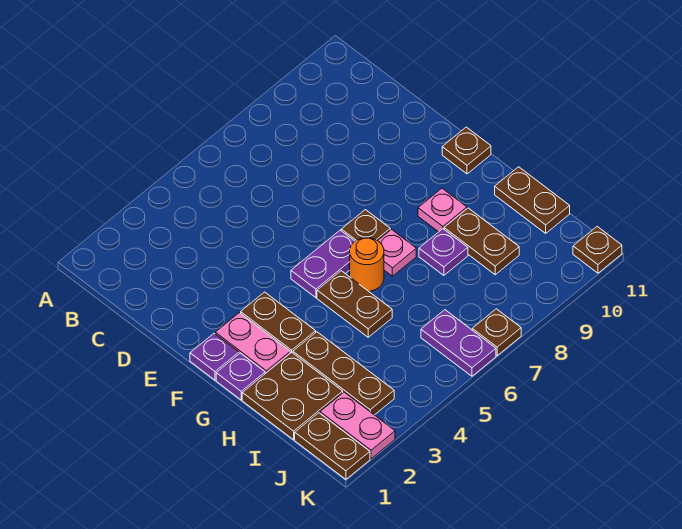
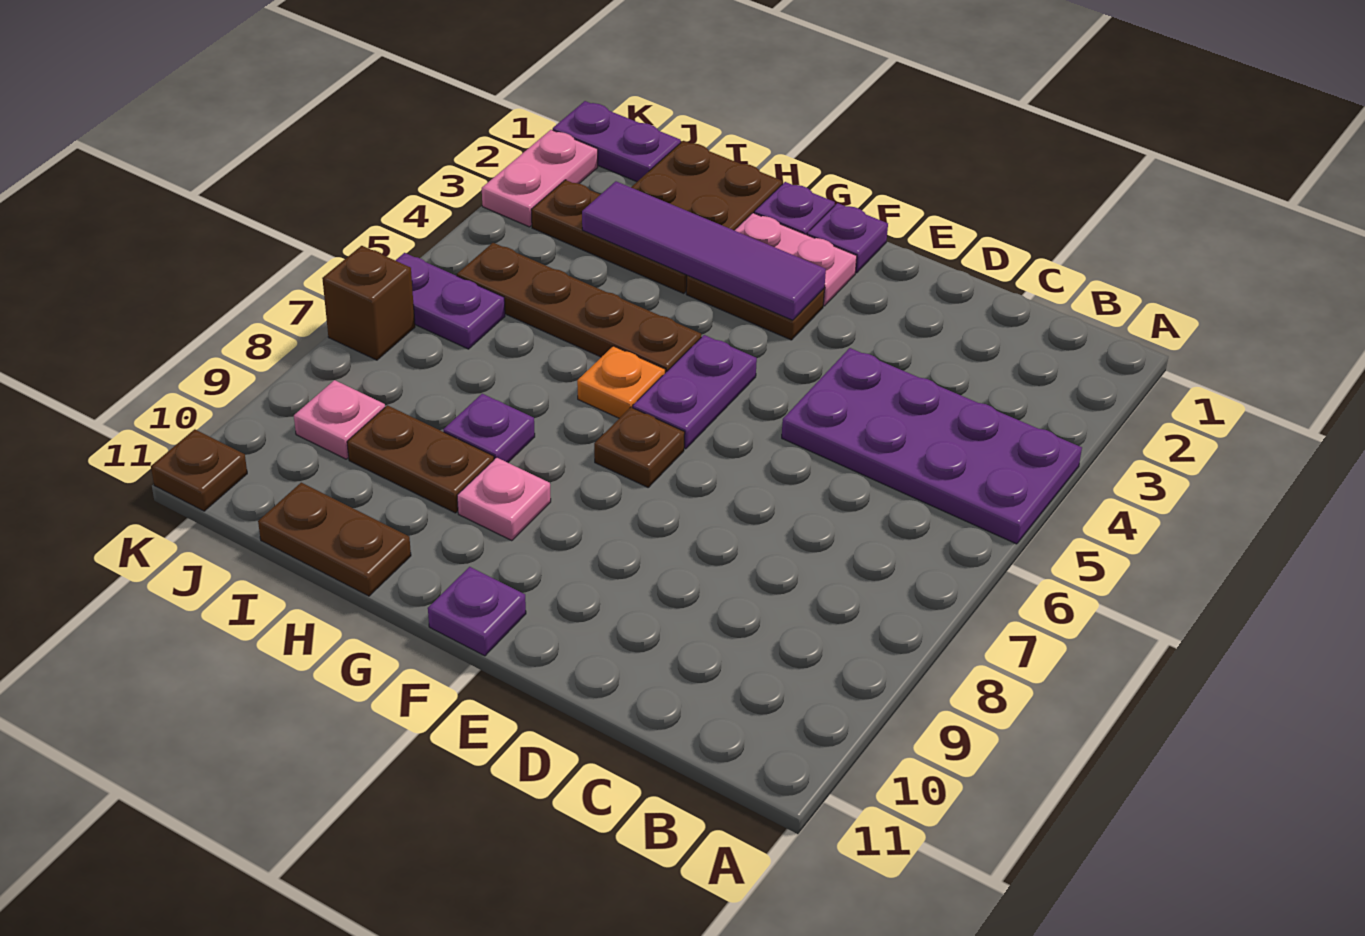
none -> purple 2x4 plate [782,348,1082,544]
none -> purple 1x4 tile [582,181,826,320]
brown 1x1 plate [442,127,491,174] -> purple 1x1 plate [428,567,526,656]
brown 1x2 plate [317,271,392,337] -> brown 1x4 plate [457,243,701,373]
orange 1x1 round brick [350,238,384,291] -> orange 1x1 plate [577,346,665,418]
pink 1x1 plate [378,229,416,276] -> pink 1x1 plate moved to [294,380,385,459]
brown 1x2 plate [295,413,370,479] -> purple 1x2 plate [553,101,681,182]
pink 1x2 plate [320,392,395,459] -> pink 1x2 plate turned to [482,130,598,227]
brown 1x1 plate [472,309,521,356] -> brown 1x1 brick [322,246,415,360]

